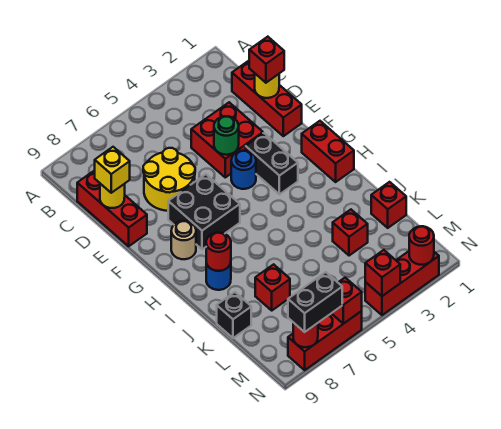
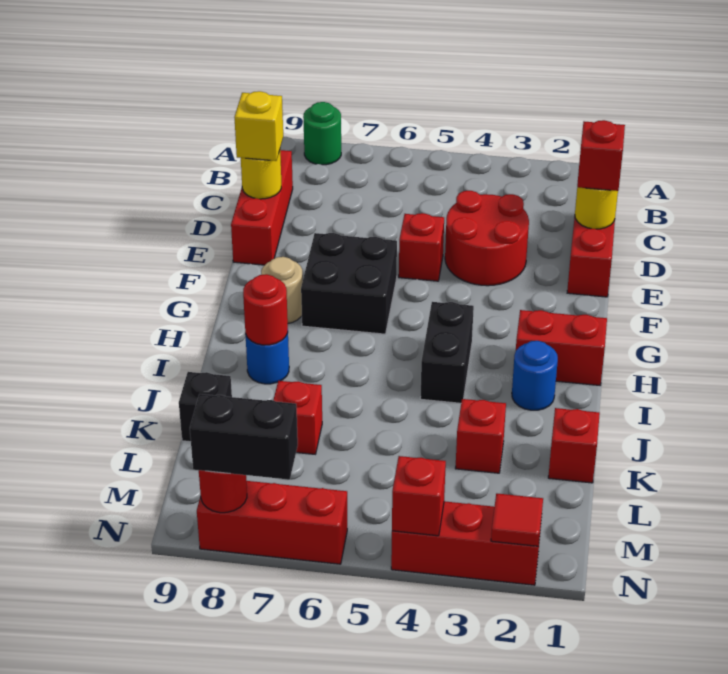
red 2x2 brick [191,102,263,177] -> red 2x2 round brick [445,191,529,286]
yellow 2x2 round brick [143,148,195,211] -> none
green 1x1 round brick [214,116,239,155] -> green 1x1 round brick moved to [303,102,341,165]
black 1x2 brick [246,133,298,194] -> black 1x2 brick moved to [420,302,474,403]
blue 1x1 round brick [231,151,256,189] -> blue 1x1 round brick moved to [512,341,558,410]
red 1x2 brick [302,121,354,182] -> red 1x2 brick turned to [516,310,607,385]
red 1x1 round brick [409,226,434,265] -> red 1x1 tile [491,494,543,546]
red 1x1 brick [332,278,362,324] -> red 1x1 brick moved to [399,213,444,281]

